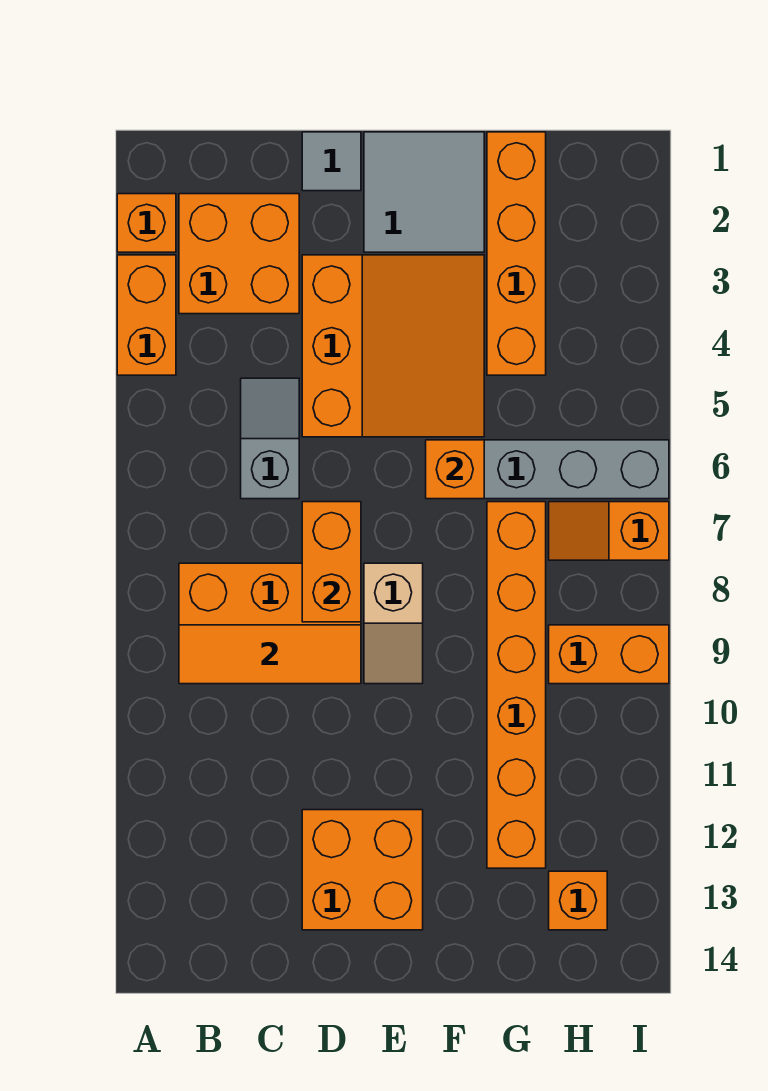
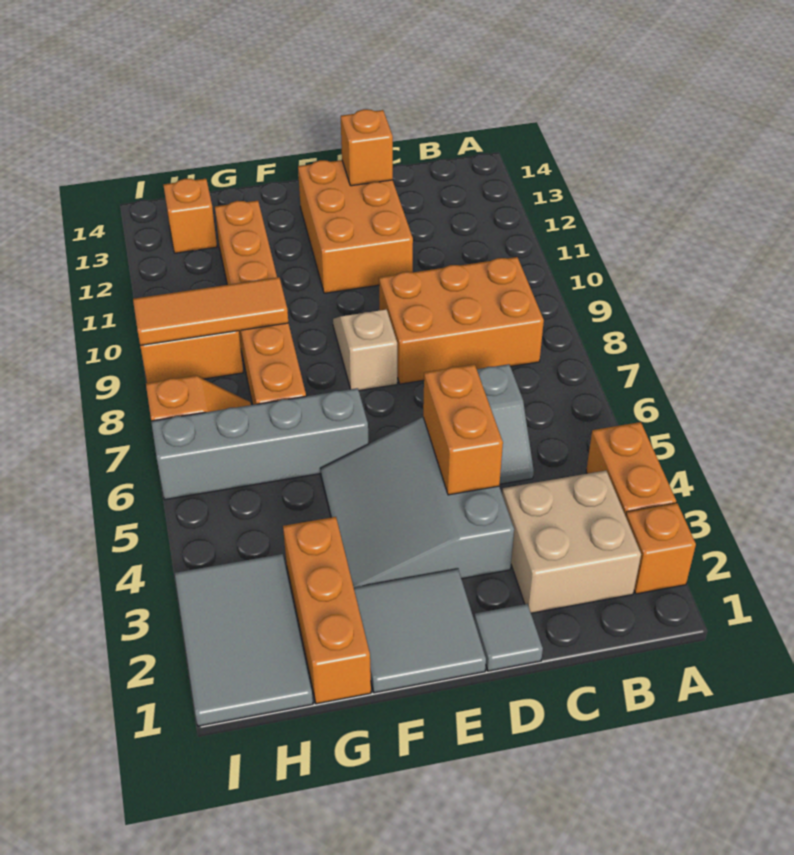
orange 2x2 brick [179,194,299,314] -> tan 2x2 brick [502,471,641,613]
orange 1x3 tile [179,625,361,684] -> orange 1x3 tile moved to [133,277,288,345]
orange 3x3 slope [302,255,484,437] -> grey 3x3 slope [320,417,514,587]
orange 1x2 brick [302,502,361,622] -> orange 1x2 brick moved to [423,364,503,495]
orange 2x2 brick [302,810,423,930] -> orange 2x3 brick [298,160,413,293]
orange 1x1 brick [426,440,484,499] -> orange 1x1 brick moved to [341,109,393,186]
orange 1x4 brick [487,132,546,375] -> orange 1x3 brick [283,517,371,704]
none -> grey 2x3 tile [175,554,313,726]

